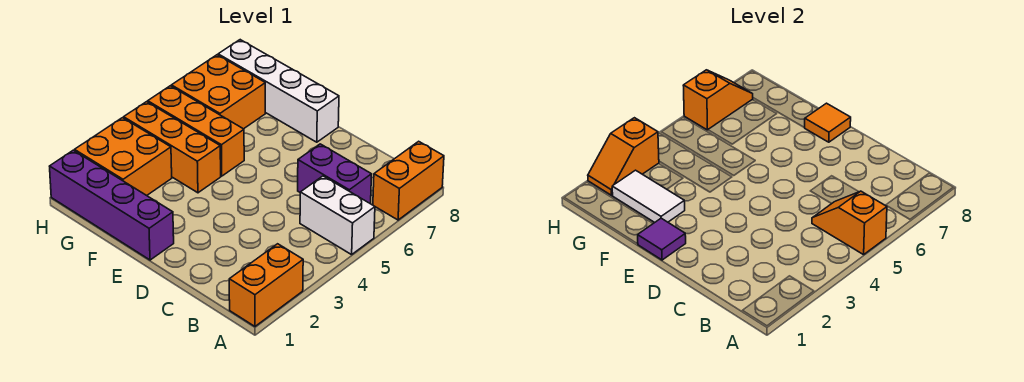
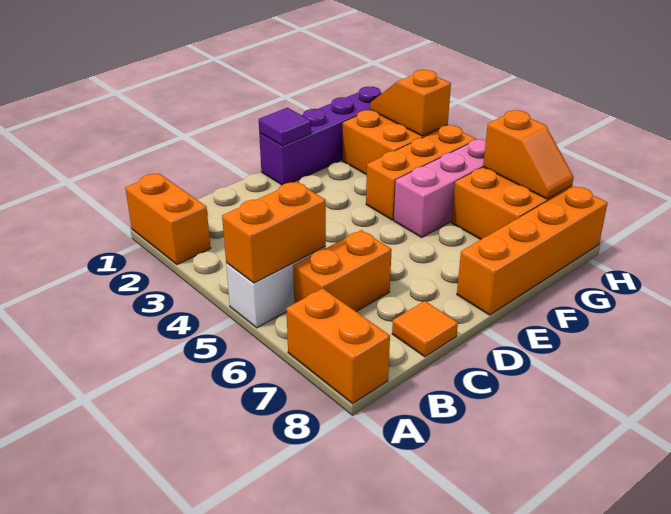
orange 1x2 slope [812,191,887,255] -> orange 1x2 brick [222,182,326,283]
purple 1x2 brick [298,144,372,204] -> orange 1x2 brick [293,230,392,311]
white 1x4 brick [218,40,339,142] -> orange 1x4 brick [457,186,608,315]
orange 1x1 tile [805,103,851,142] -> orange 1x1 tile moved to [392,301,458,357]
white 1x2 tile [612,170,685,223] -> none
orange 1x3 brick [148,86,244,176] -> pink 1x3 brick [394,139,486,237]

